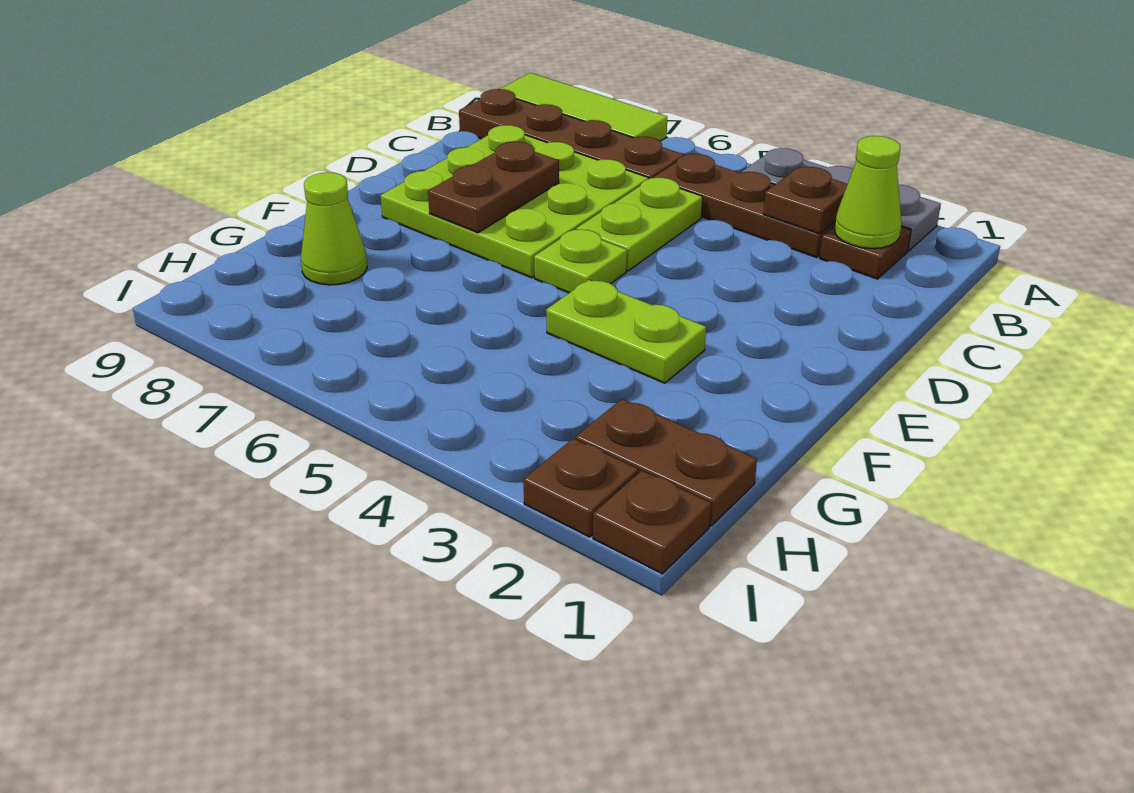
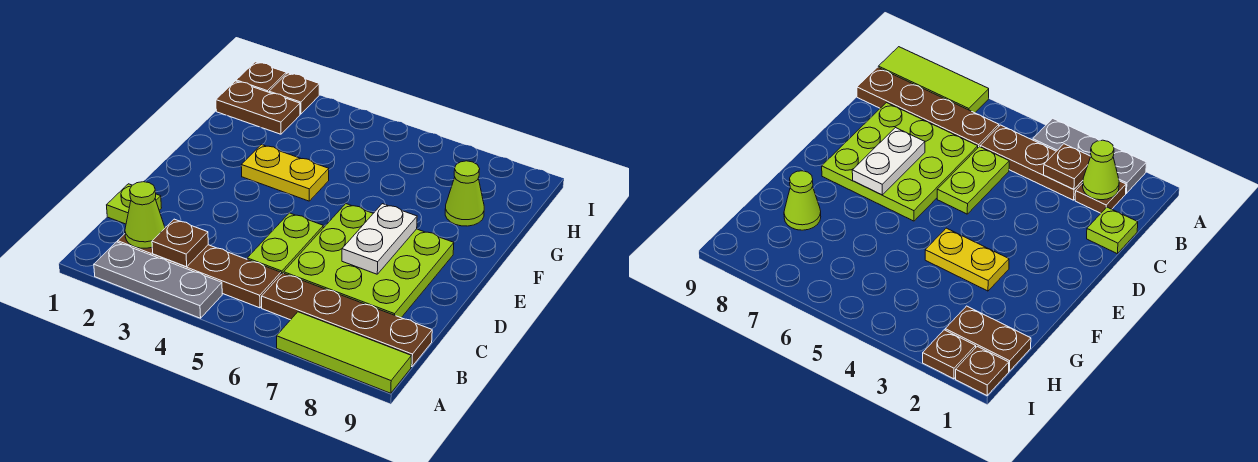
brown 1x2 plate [428,142,559,233] -> white 1x2 plate [342,204,417,274]
lime 1x1 plate [534,229,627,293] -> lime 1x1 plate moved to [107,184,161,224]
lime 1x2 plate [546,280,706,383] -> yellow 1x2 plate [241,145,329,201]

